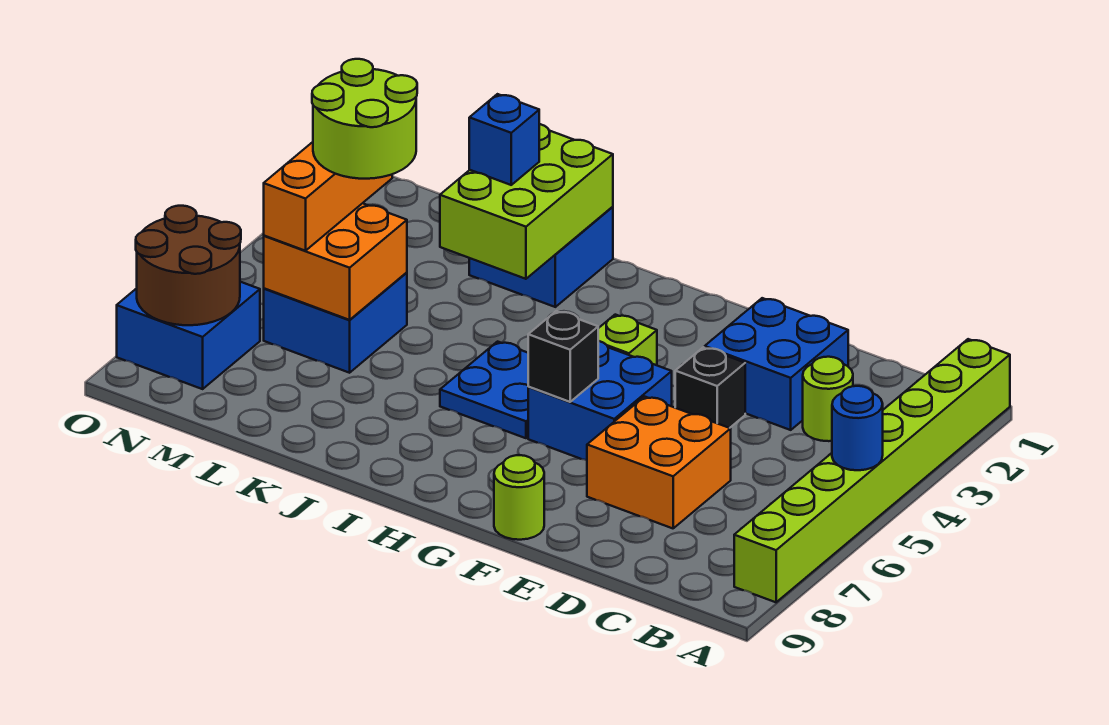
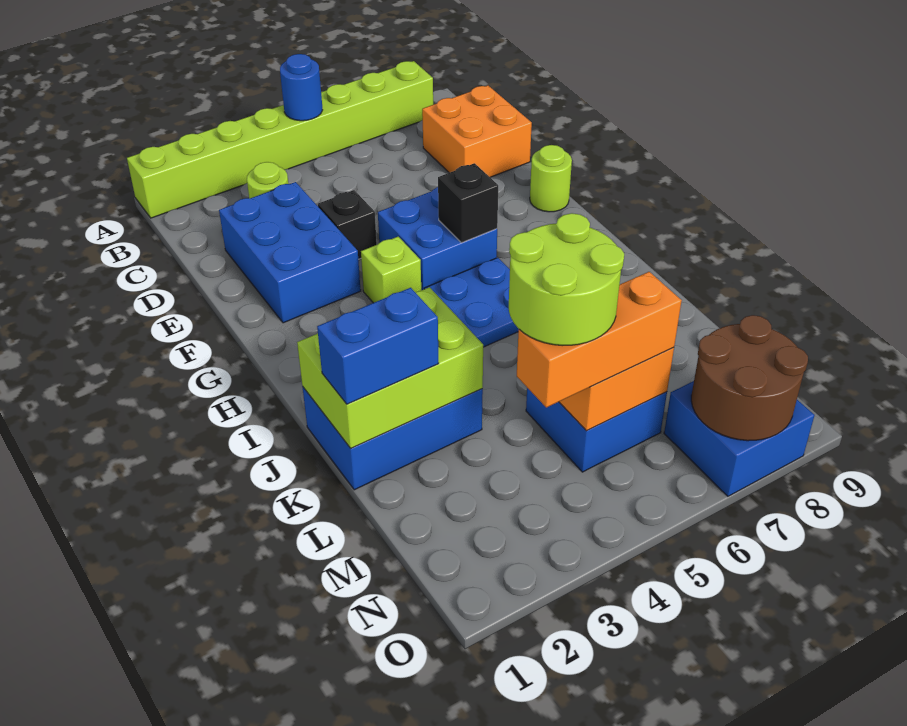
blue 2x2 brick [705,298,848,430] -> blue 2x3 brick [219,182,361,323]
orange 2x2 brick [587,397,731,528] -> orange 2x2 brick moved to [422,85,532,177]
blue 2x2 brick [469,207,613,307] -> blue 2x3 brick [303,387,483,490]
blue 1x1 brick [469,94,539,185] -> blue 1x2 brick [317,288,439,404]

